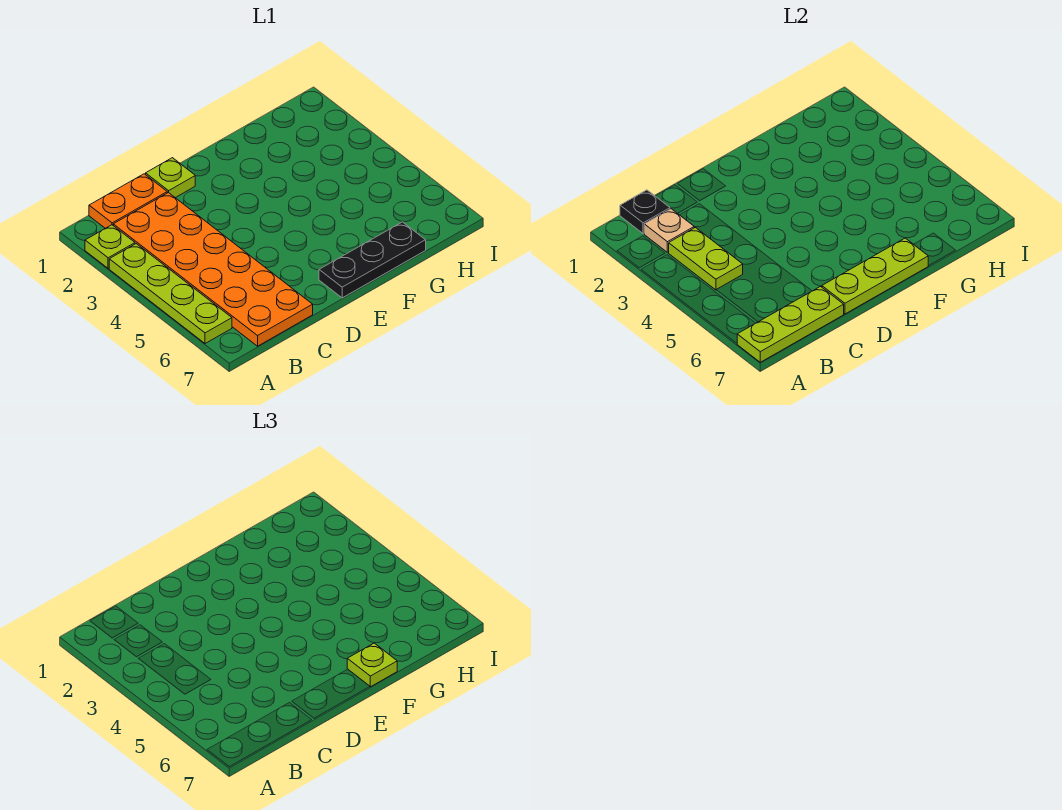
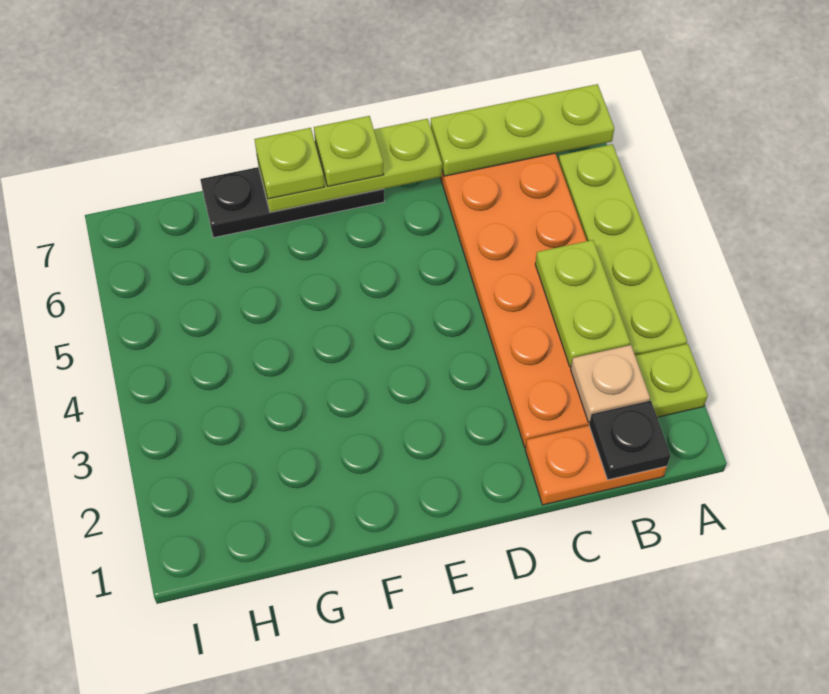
lime 1x1 plate [146,158,195,198] -> lime 1x1 plate moved to [314,116,384,186]

